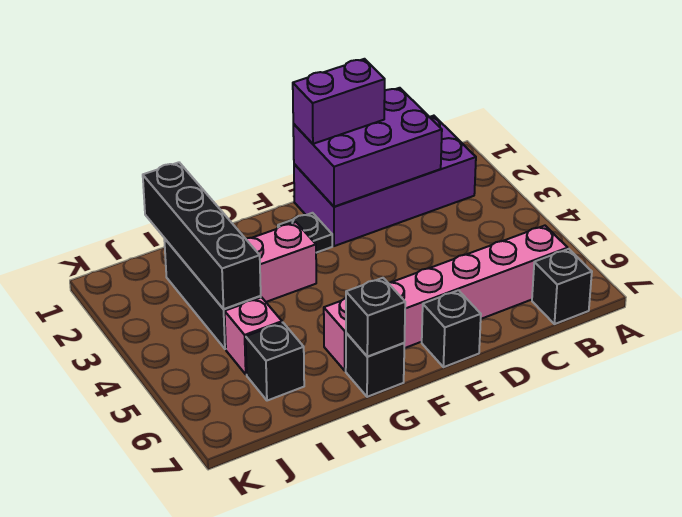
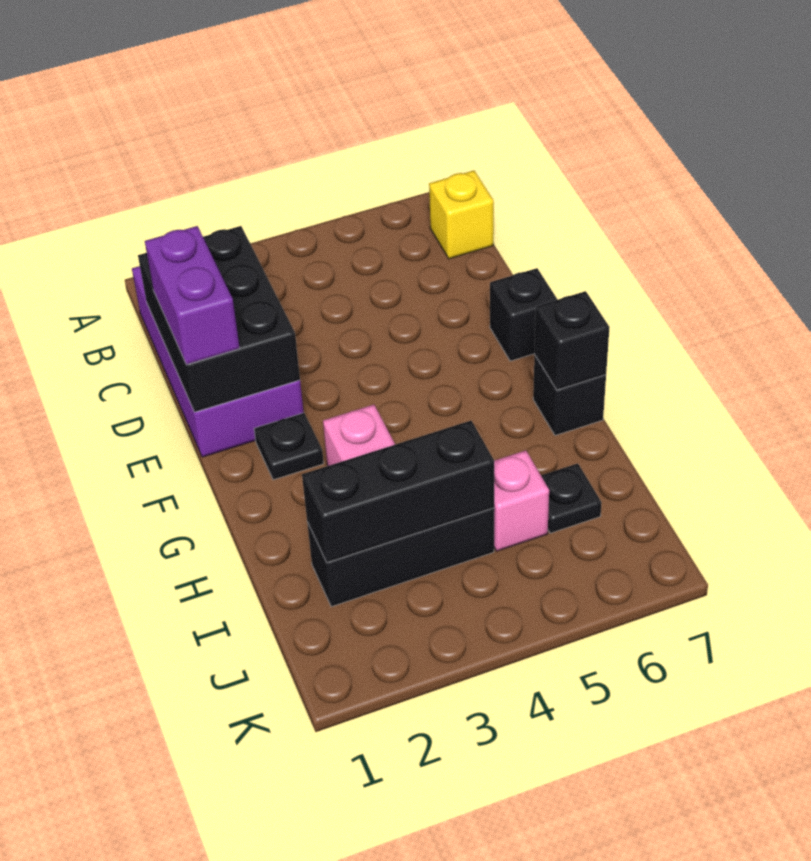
pink 1x6 brick [324,226,568,371] -> none
black 1x1 brick [532,249,592,324] -> yellow 1x1 brick [429,171,494,259]
purple 2x3 brick [293,88,442,207] -> black 2x3 brick [138,226,300,412]
black 1x4 brick [143,162,261,309] -> black 1x3 brick [302,421,494,563]
black 1x1 brick [246,323,304,401] -> black 1x1 plate [541,463,602,533]

